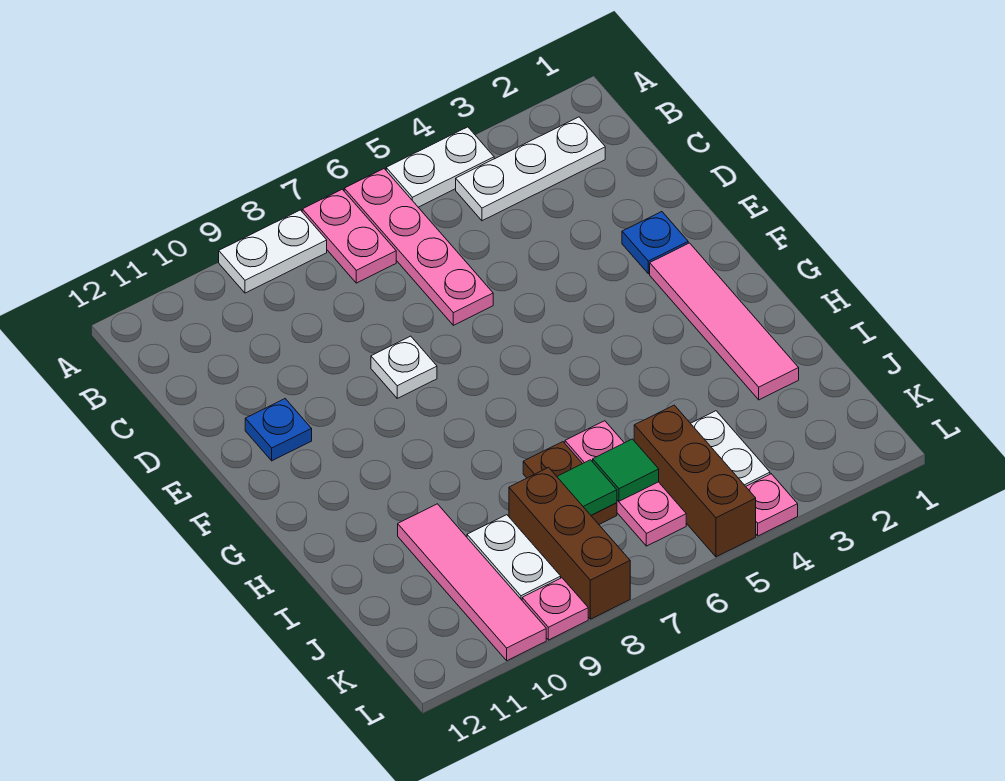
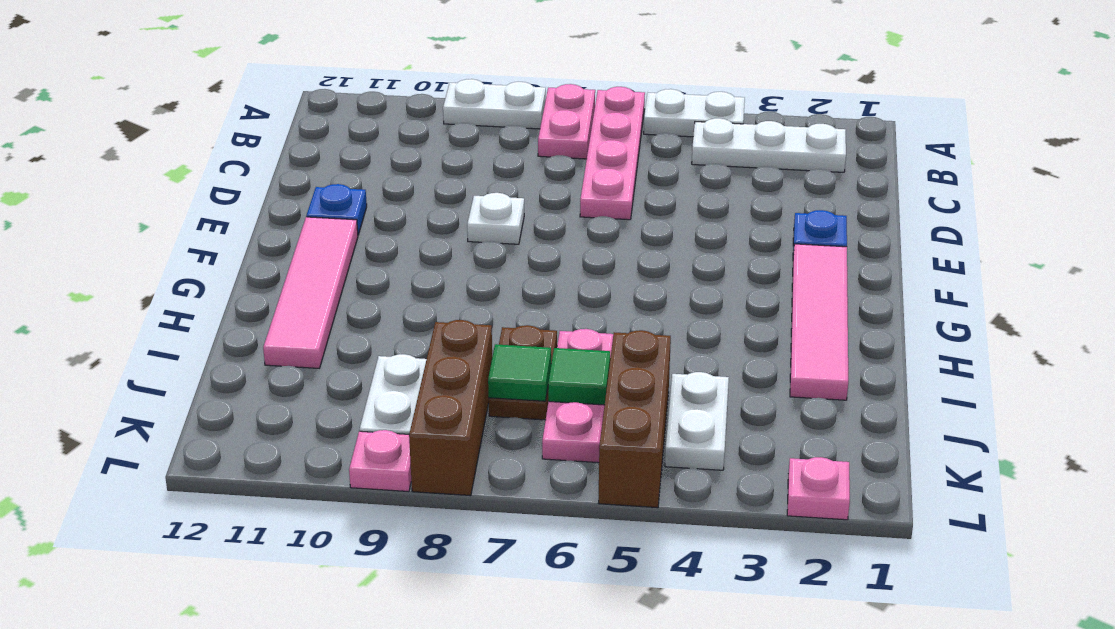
pink 1x4 tile [398,504,546,661] -> pink 1x4 tile moved to [263,217,358,368]
pink 1x1 plate [746,474,798,536] -> pink 1x1 plate moved to [787,457,850,520]

